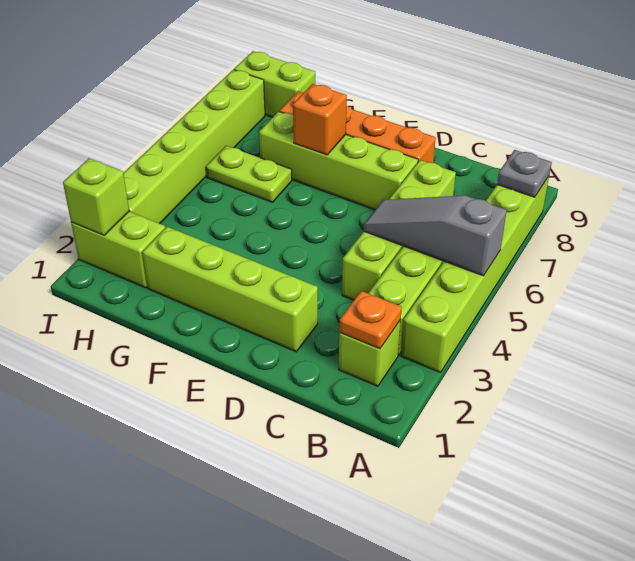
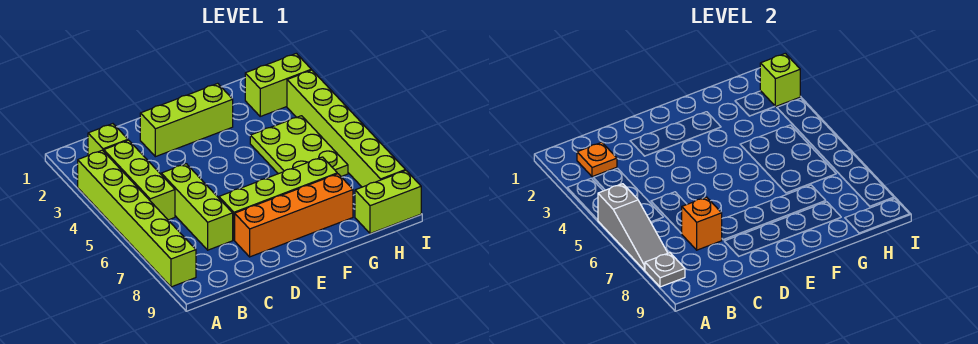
grey 1x3 slope [364,195,507,276] -> grey 1x3 slope turned to [598,184,667,270]
lime 1x4 brick [342,160,456,300] -> lime 1x3 brick [161,164,233,250]
lime 1x4 brick [143,227,318,352] -> lime 1x3 brick [140,83,233,157]
orange 1x1 brick [293,84,347,155] -> orange 1x1 brick moved to [681,197,722,250]
lime 1x2 plate [206,146,292,202] -> lime 2x3 plate [250,116,348,177]

